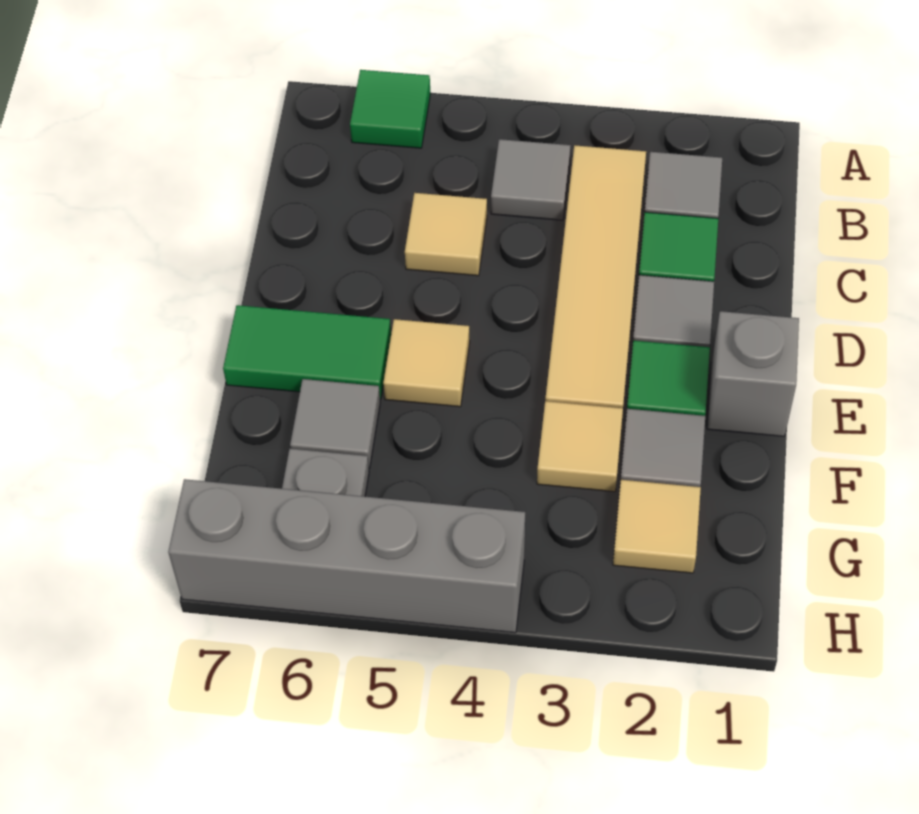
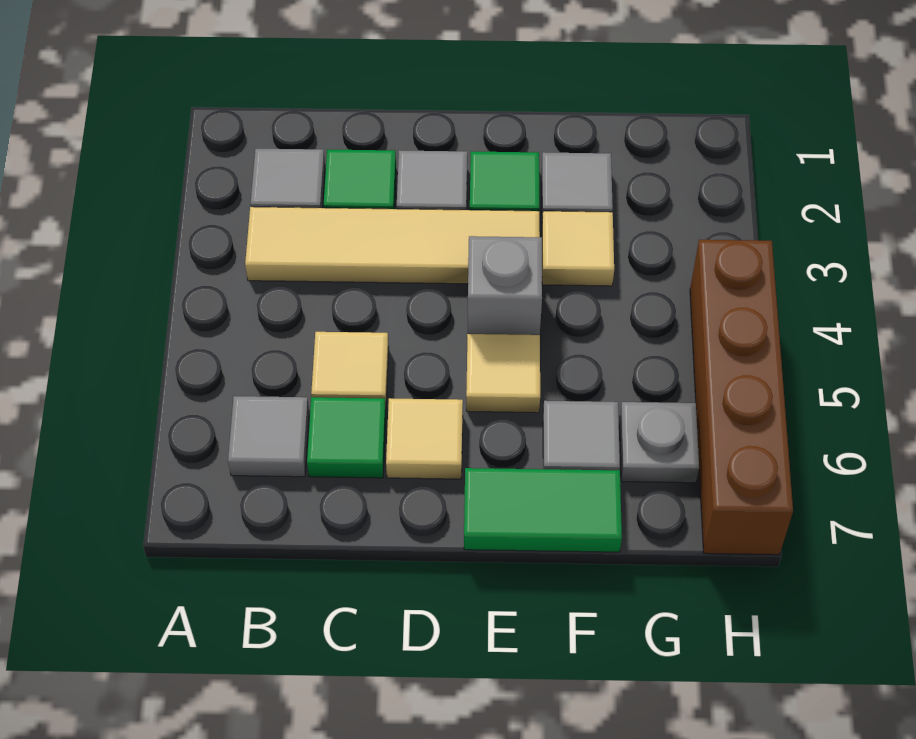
green 1x1 tile [350,70,430,148] -> green 1x1 tile moved to [307,397,386,478]
grey 1x1 tile [491,139,571,220] -> grey 1x1 tile moved to [228,396,309,477]
grey 1x1 brick [707,311,799,436] -> grey 1x1 brick moved to [468,236,542,335]
green 1x2 tile [223,305,391,399] -> green 1x2 tile turned to [464,468,622,552]
tan 1x1 tile [613,480,701,573] -> tan 1x1 tile moved to [386,398,463,479]
grey 1x4 brick [168,479,525,633] -> brown 1x4 brick [690,240,793,555]

